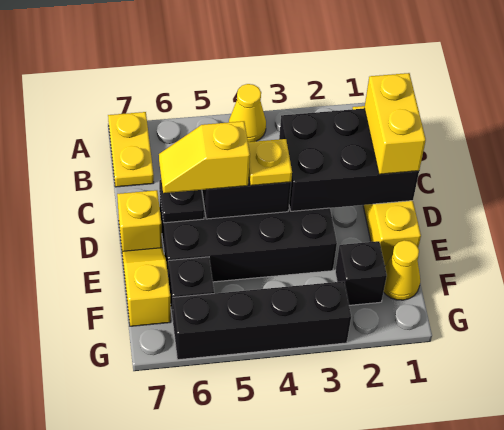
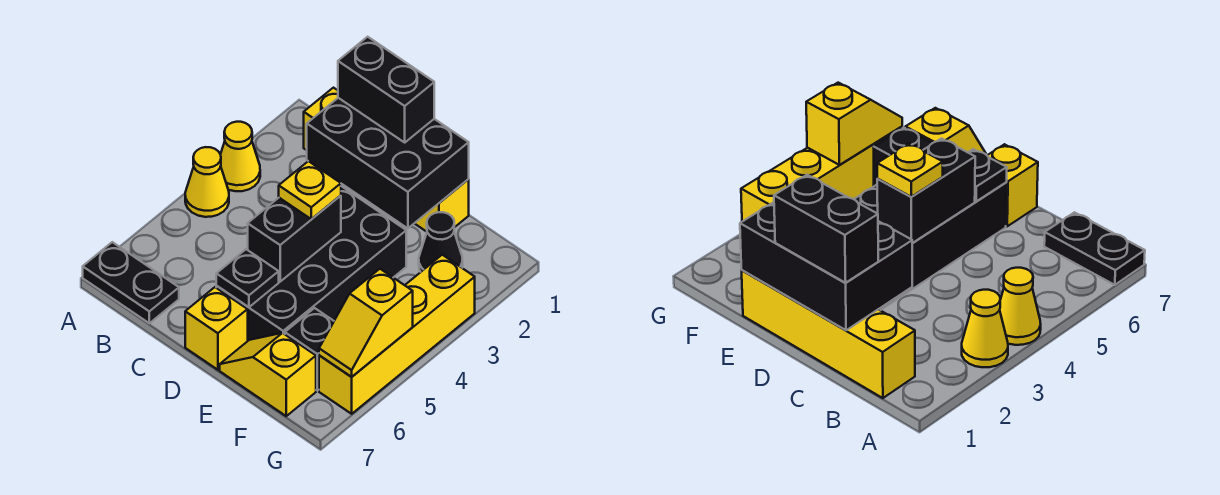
yellow 1x2 plate [108,112,154,187] -> black 1x2 plate [83,242,179,323]
black 2x3 brick [279,109,419,211] -> black 2x3 brick turned to [307,98,469,228]
yellow 1x2 brick [364,73,426,174] -> black 1x2 brick [338,37,434,142]
yellow 1x2 slope [159,121,250,193] -> yellow 1x2 slope moved to [319,269,413,377]
yellow 1x1 cone [384,240,420,300] -> yellow 1x1 cone moved to [220,122,260,191]
black 1x1 brick [335,241,387,305] -> black 1x1 cone [419,212,463,272]
black 1x4 brick [173,281,351,360] -> yellow 1x4 brick [319,255,475,414]

